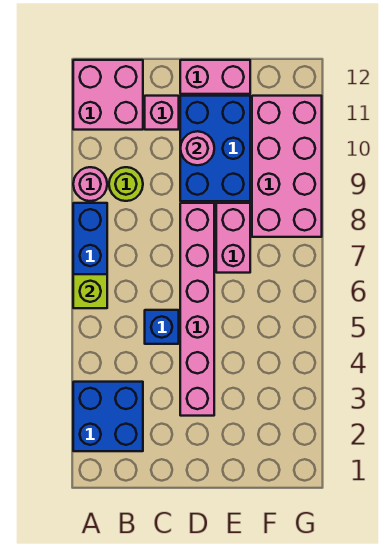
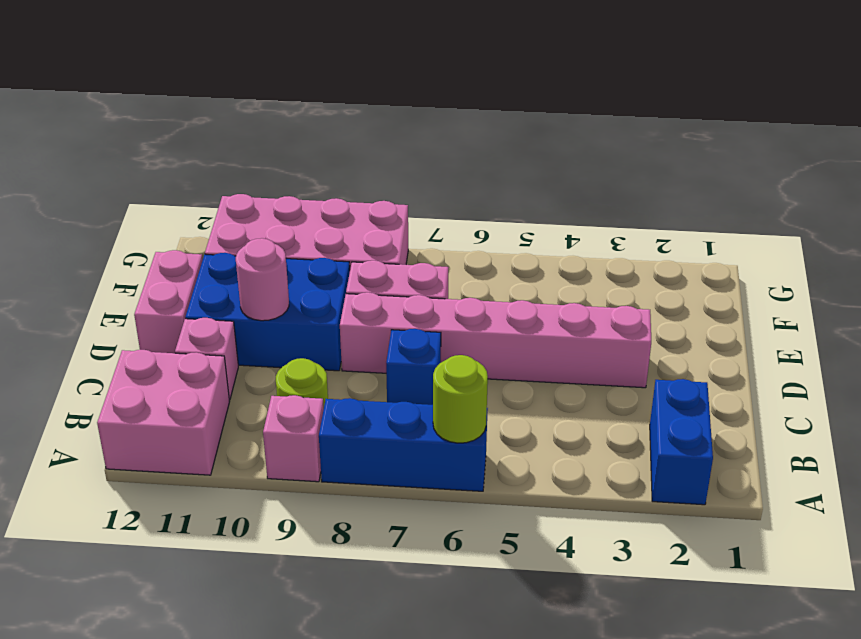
blue 2x2 brick [73,382,143,451] -> blue 1x2 brick [650,379,713,505]
lime 1x1 brick [73,274,107,308] -> lime 1x1 round brick [433,355,488,443]
pink 1x1 round brick [73,167,107,201] -> pink 1x1 brick [263,395,324,482]
blue 1x1 brick [145,310,179,344] -> blue 1x1 brick moved to [386,329,441,405]

